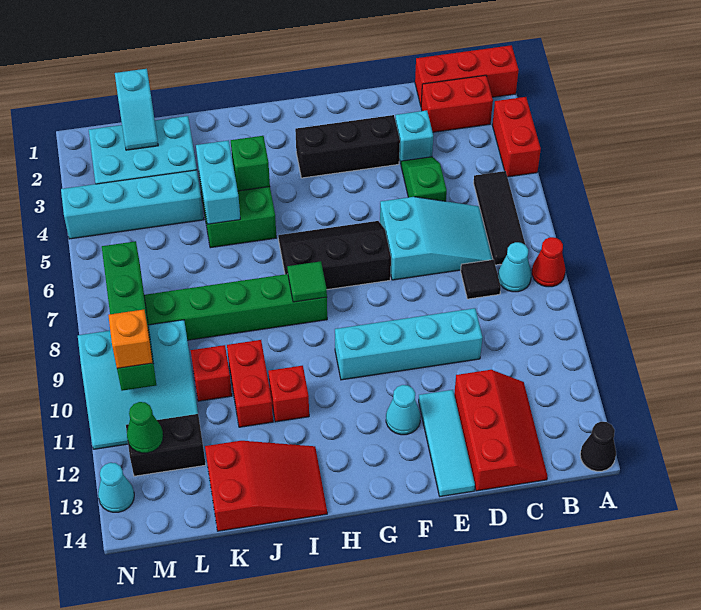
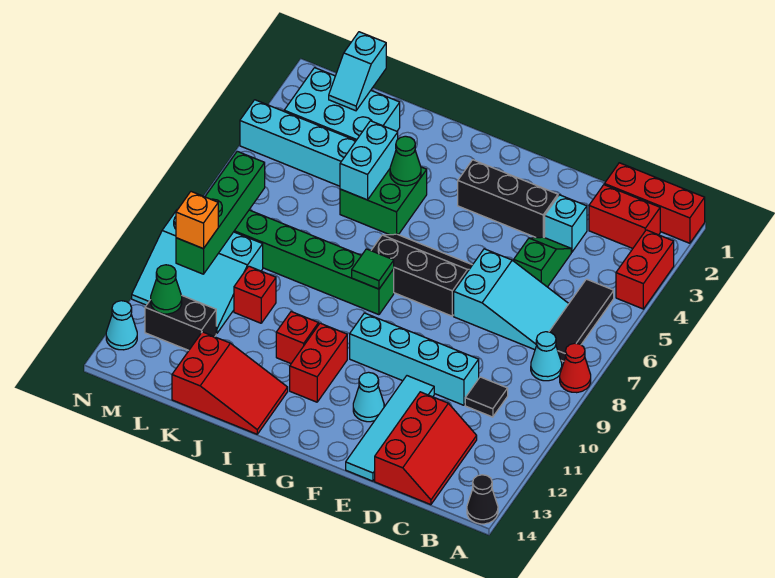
black 1x1 tile [461,260,501,299] -> black 1x1 tile moved to [465,377,508,417]
cyan 1x3 tile [419,390,475,496] -> cyan 1x4 tile [346,376,434,481]
green 1x1 brick [231,136,270,191] -> green 1x1 cone [390,136,421,186]
red 1x2 brick [227,340,273,427] -> red 1x2 brick moved to [290,323,347,402]

